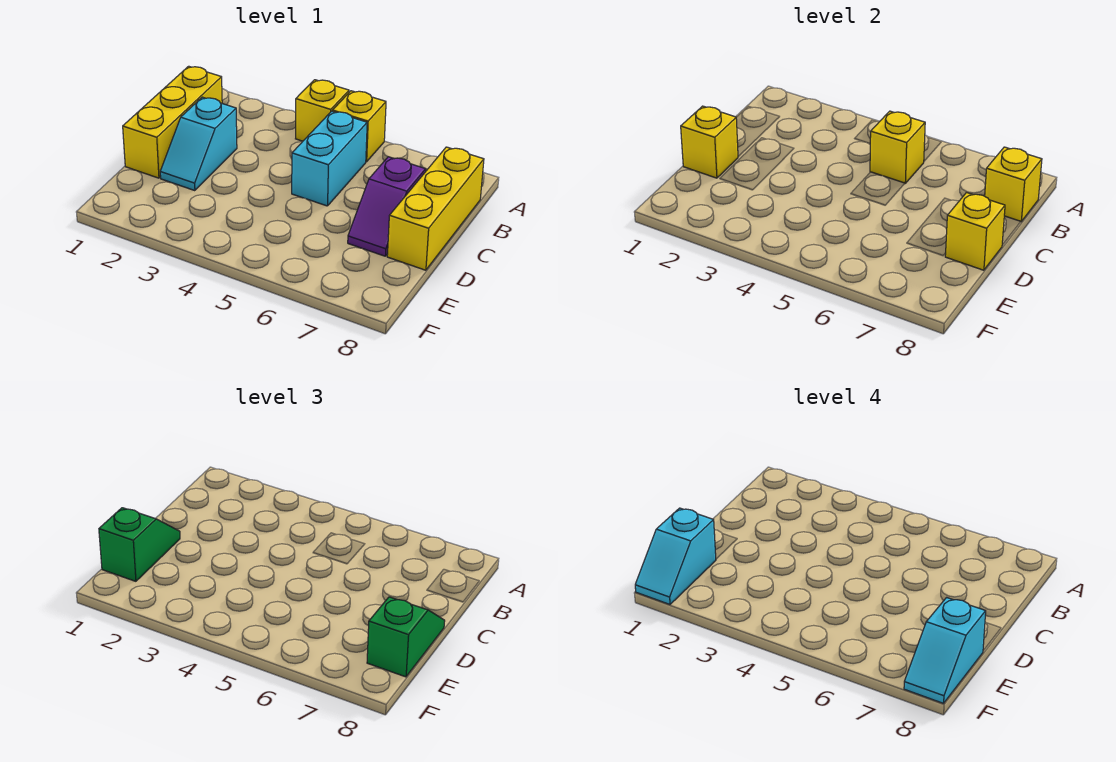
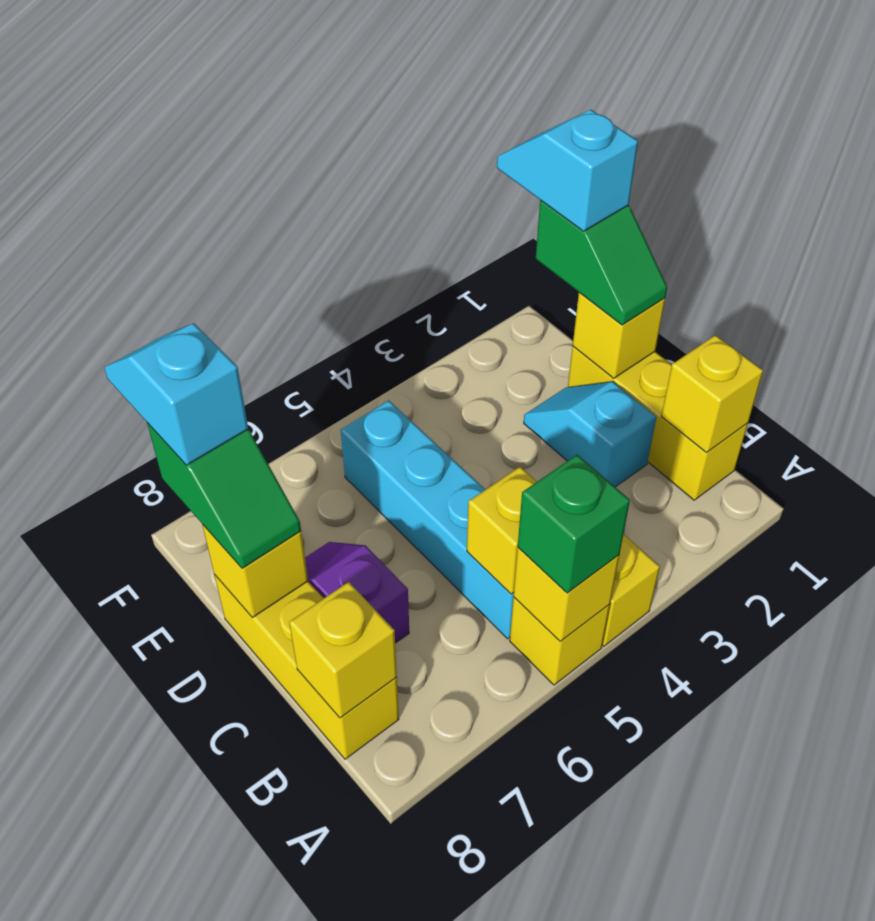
none -> yellow 1x1 brick [513,548,619,642]
none -> green 1x1 brick [518,455,630,593]
none -> yellow 1x1 brick [661,335,763,453]
cyan 1x2 brick [292,111,367,206] -> cyan 1x4 brick [341,400,514,639]

